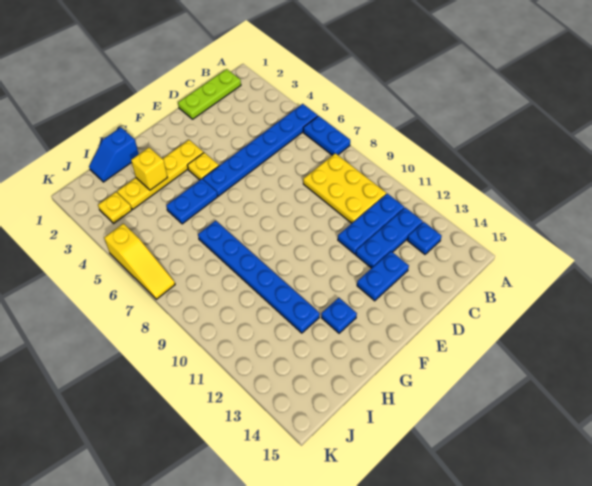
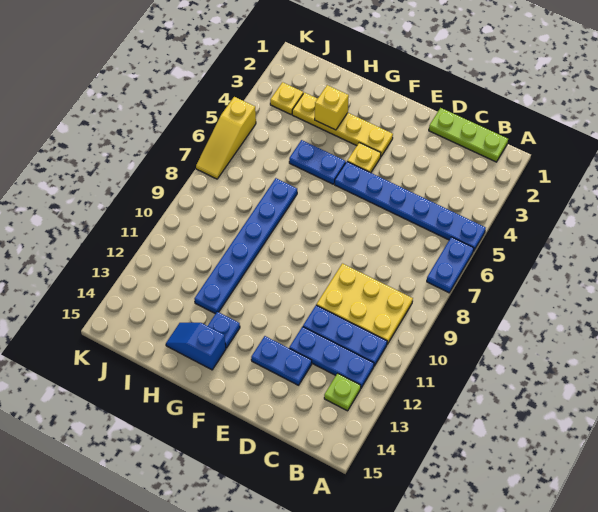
yellow 2x3 plate [303,153,386,223] -> yellow 2x3 plate turned to [316,263,413,344]
blue 1x1 plate [407,222,442,254] -> lime 1x1 plate [324,373,361,411]
blue 1x2 slope [89,127,139,182] -> blue 1x2 slope moved to [166,323,226,370]

